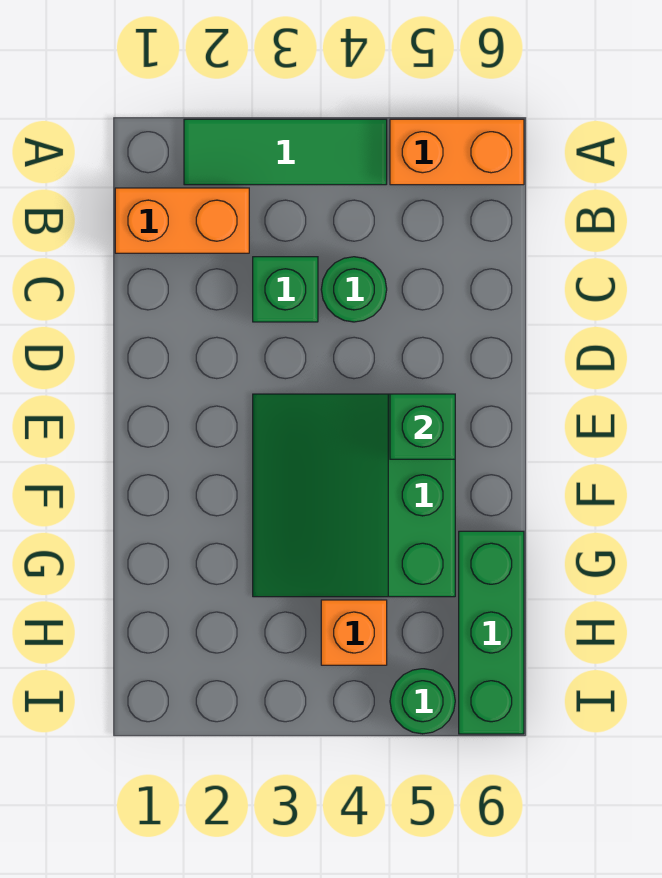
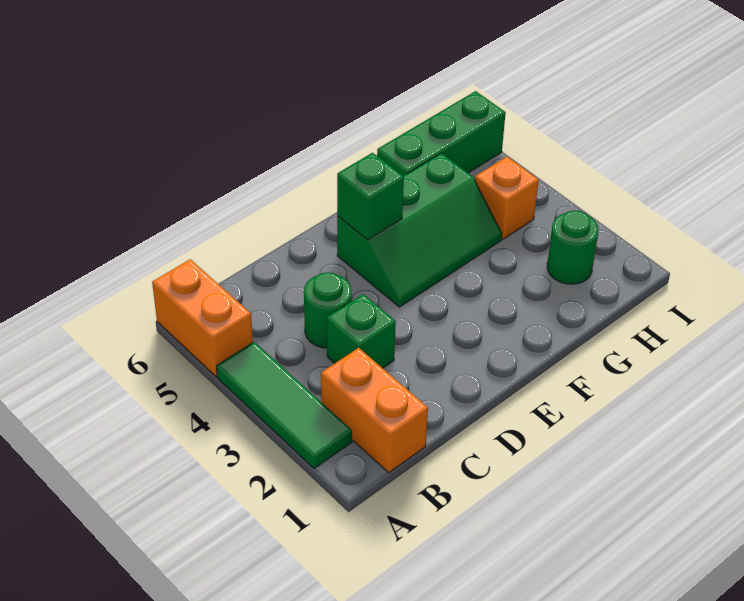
green 3x3 slope [253,394,455,597] -> green 2x3 slope [337,153,502,307]
green 1x1 round brick [390,669,455,734] -> green 1x1 round brick moved to [547,211,598,284]

